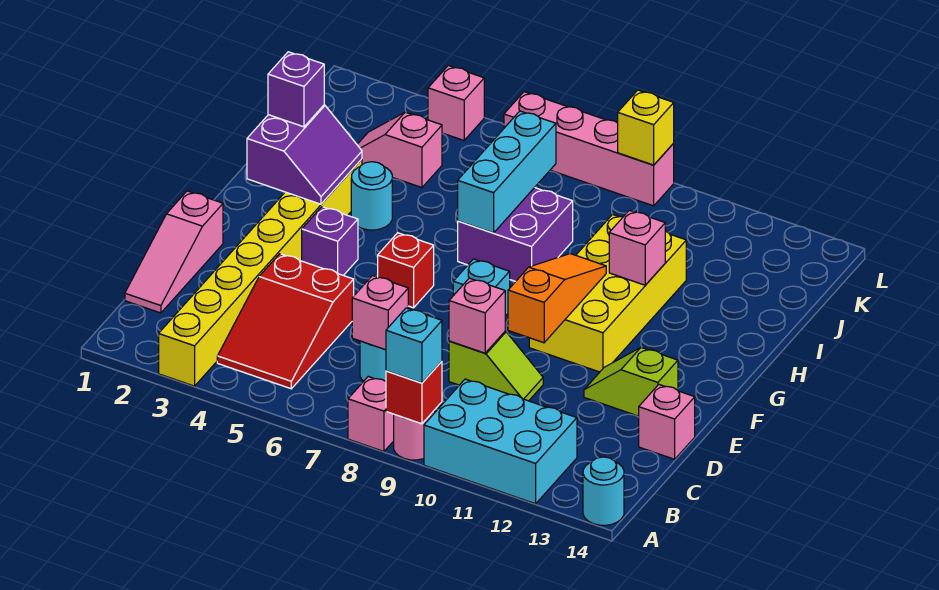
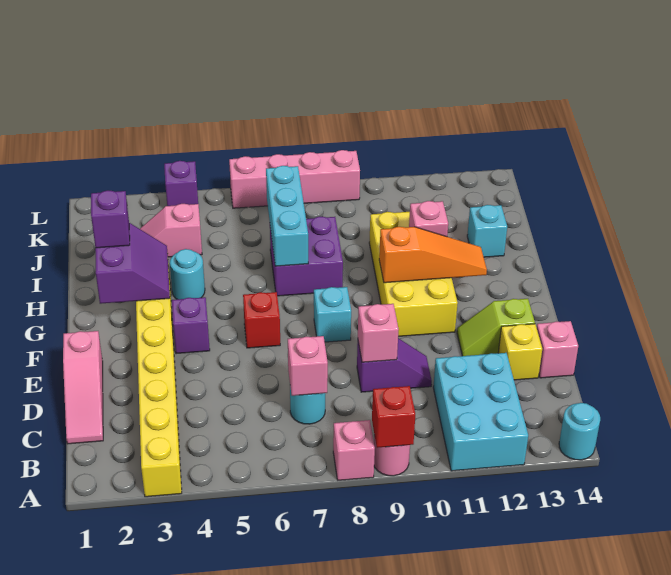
cyan 1x1 brick [386,308,442,383] -> cyan 1x1 brick moved to [467,205,507,257]
cyan 2x3 brick [424,379,577,504] -> cyan 2x3 brick turned to [433,353,528,471]
red 2x3 slope [217,254,354,389] -> none
lime 1x2 slope [449,331,543,401] -> purple 1x2 slope [357,338,432,392]
orange 1x3 slope [508,254,606,343] -> orange 1x3 slope turned to [379,227,487,283]
pink 1x1 brick [428,66,484,140] -> purple 1x1 brick [164,161,198,206]
yellow 1x1 brick [618,90,674,165] -> yellow 1x1 brick moved to [498,324,542,380]

